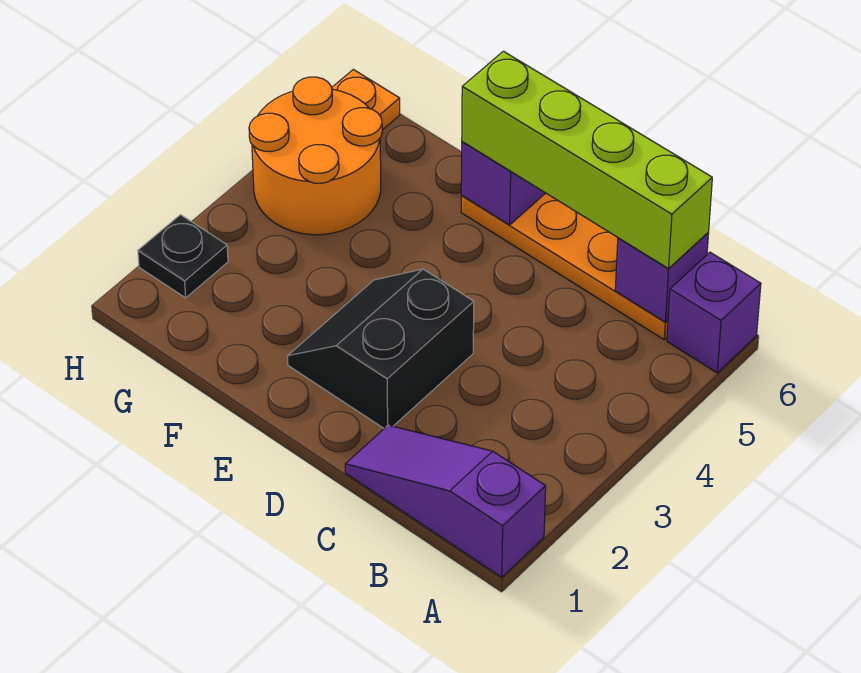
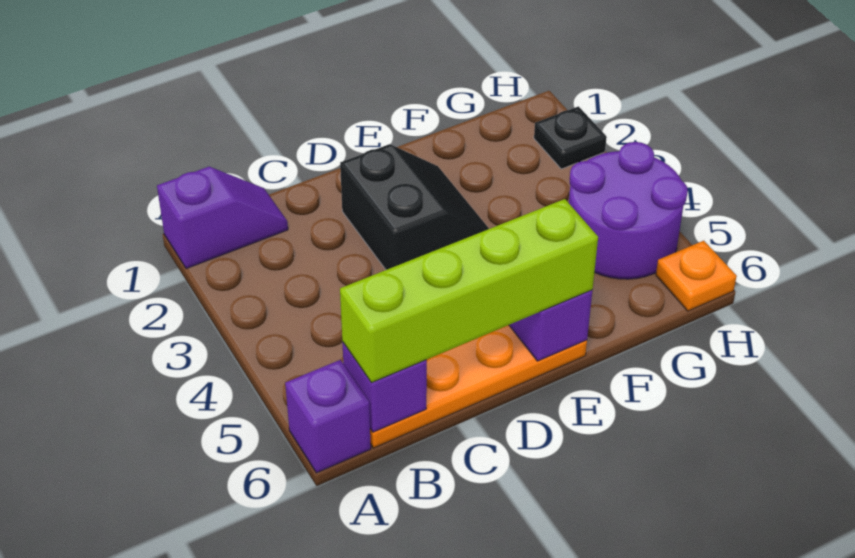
purple 1x3 slope [345,425,546,577] -> purple 1x2 slope [157,167,288,269]
orange 2x2 round brick [249,77,382,235] -> purple 2x2 round brick [569,142,688,279]

